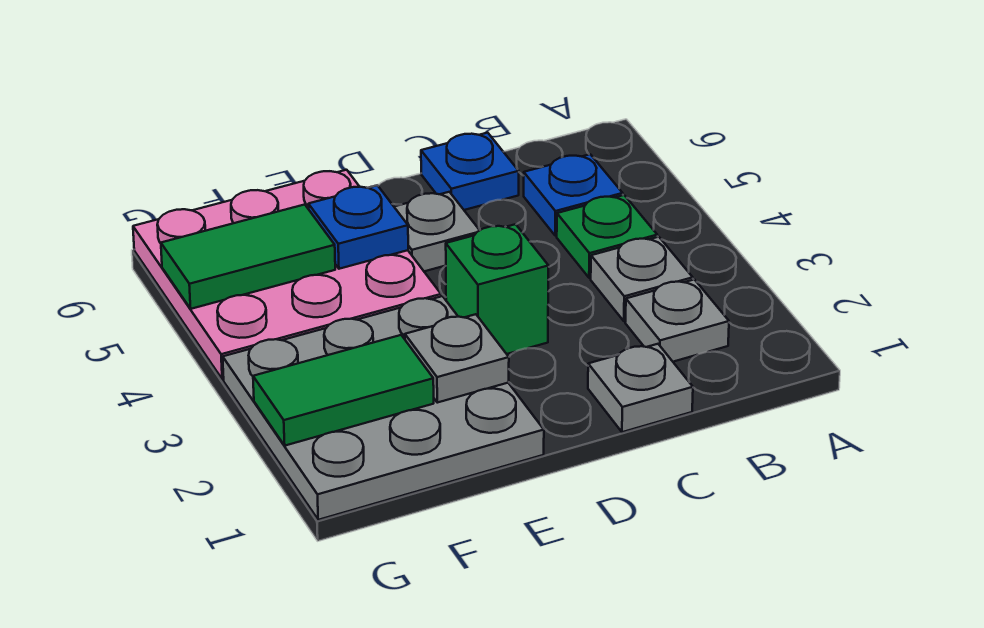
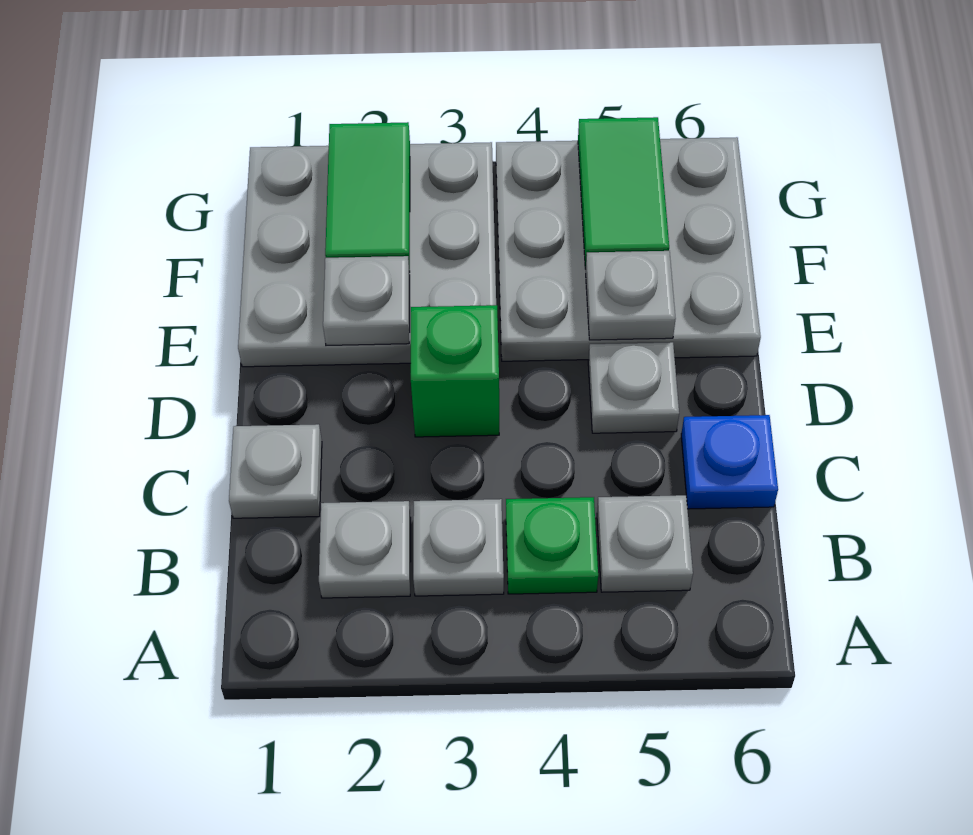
blue 1x1 plate [524,154,623,236] -> grey 1x1 plate [597,495,693,592]
pink 3x3 plate [133,170,441,379] -> grey 3x3 plate [496,137,761,361]
blue 1x1 plate [308,185,408,269] -> grey 1x1 plate [586,251,676,340]

